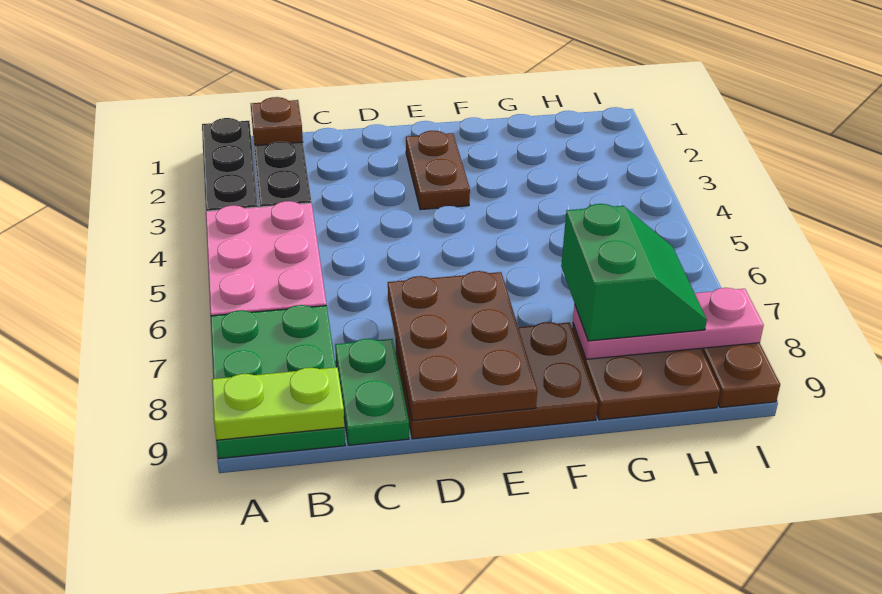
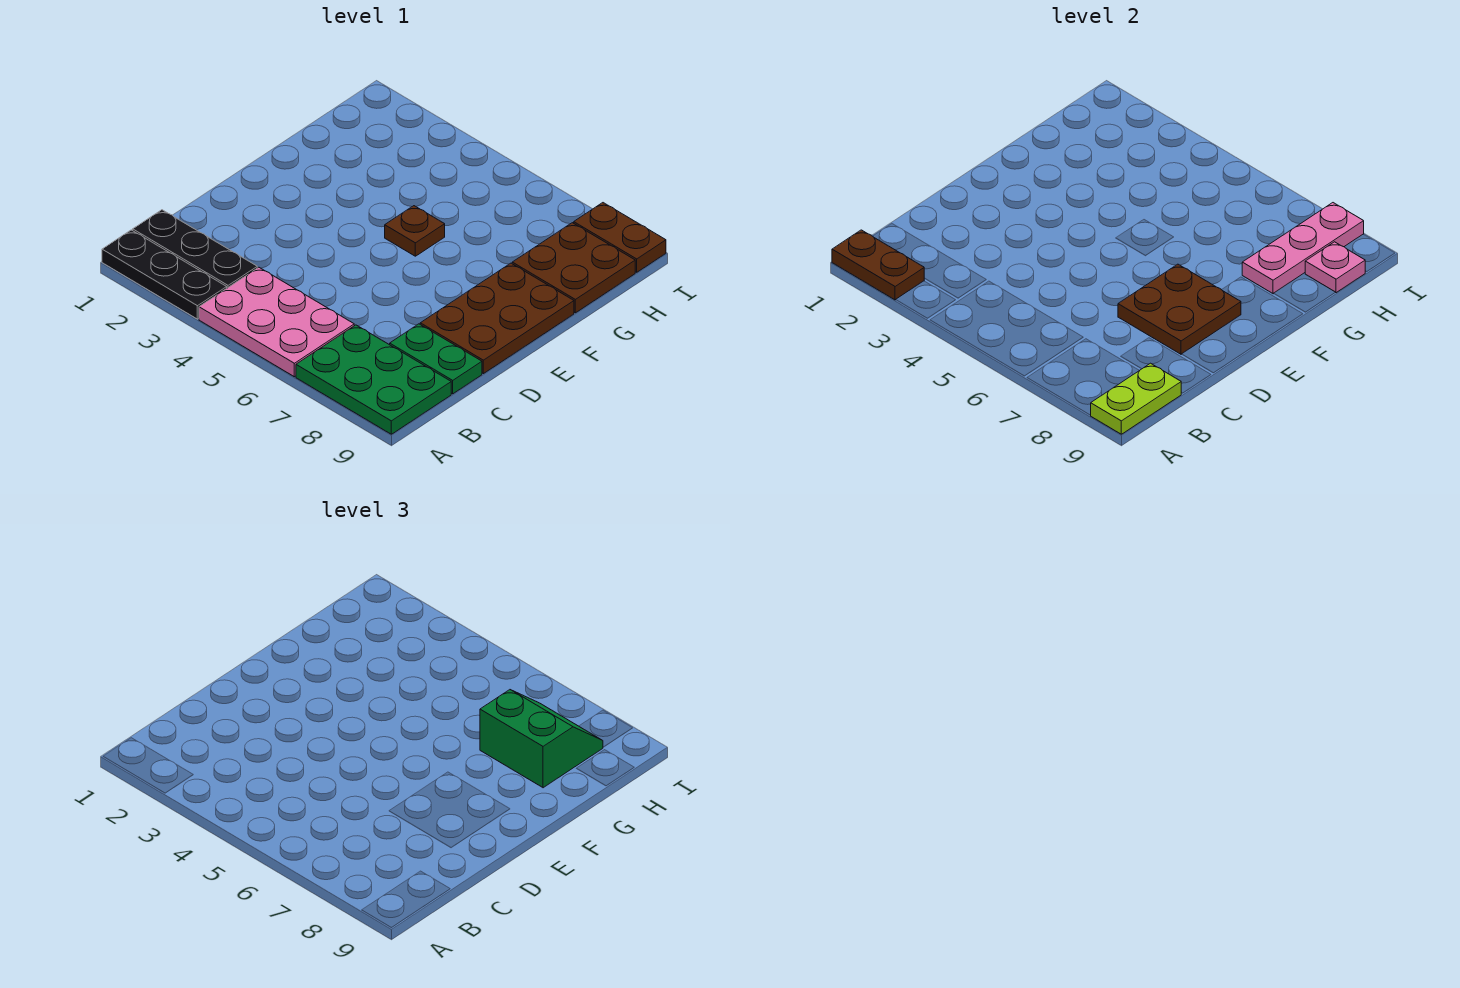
brown 1x1 plate [251,97,303,146] -> brown 1x1 plate moved to [385,206,445,256]
brown 2x3 plate [388,271,537,421] -> brown 2x2 plate [1118,264,1241,354]
brown 1x2 plate [406,131,470,210] -> brown 1x2 plate moved to [832,230,924,300]
none -> pink 1x1 plate [1305,242,1365,293]

